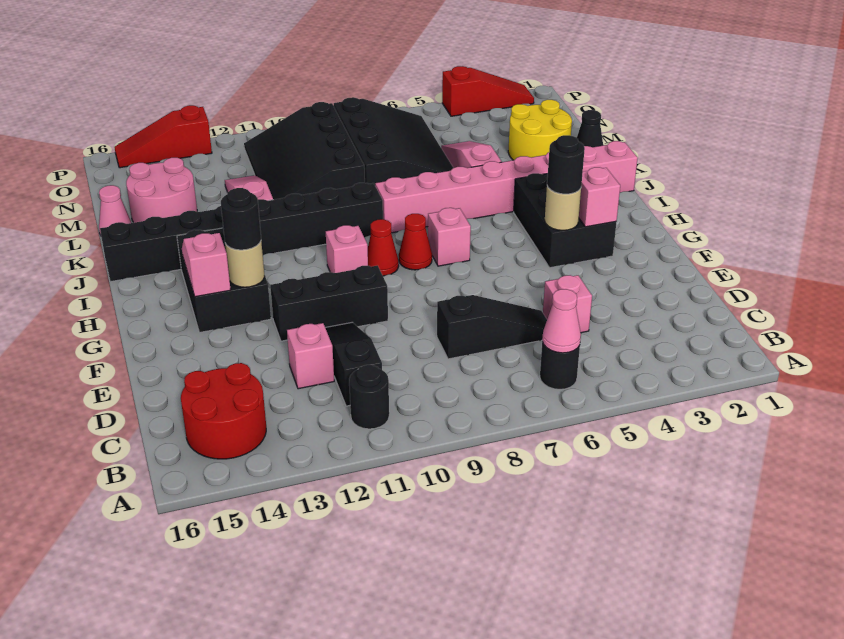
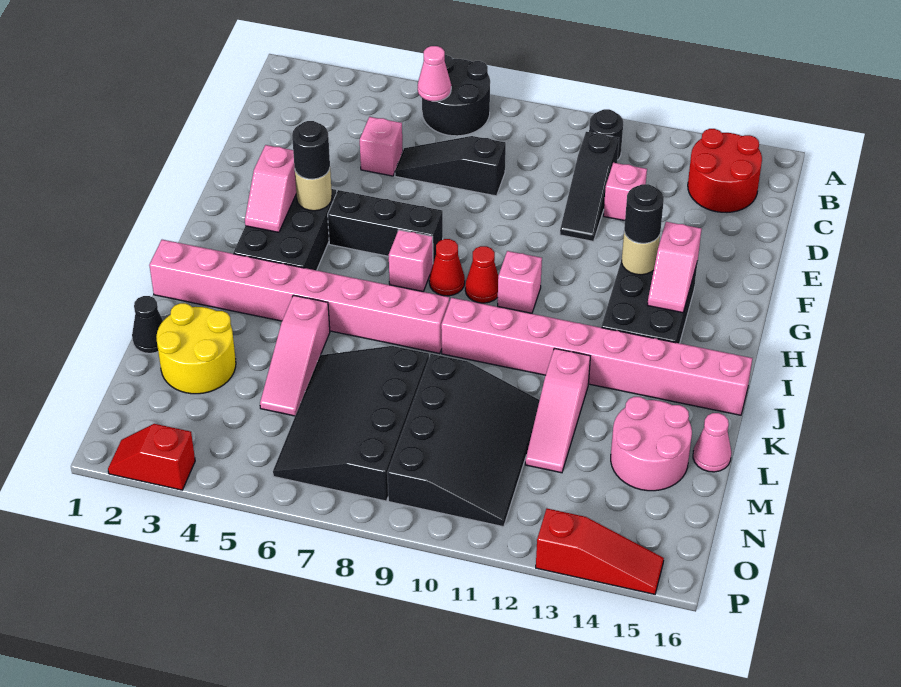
black 1x1 round brick [540,342,580,389] -> black 2x2 round brick [422,55,490,136]
black 1x3 brick [270,266,388,341] -> black 1x3 brick moved to [328,190,443,262]
black 1x8 brick [100,183,383,282] -> pink 1x8 brick [441,298,752,415]
red 1x3 slope [442,66,534,116] -> red 1x2 slope [108,424,195,490]

